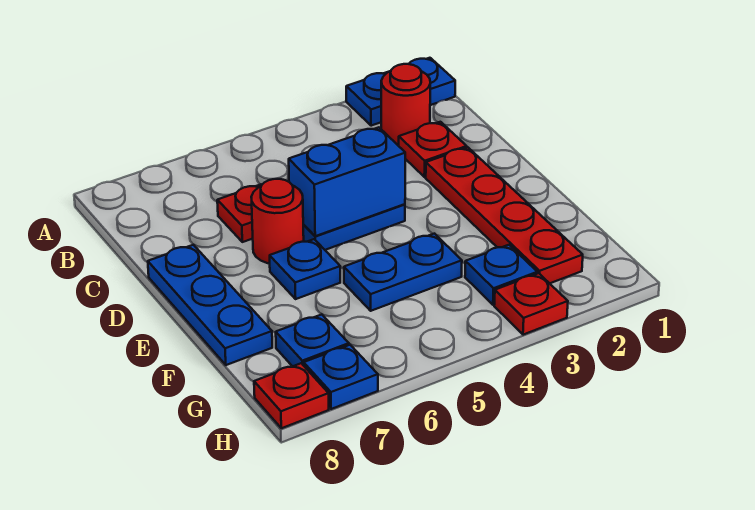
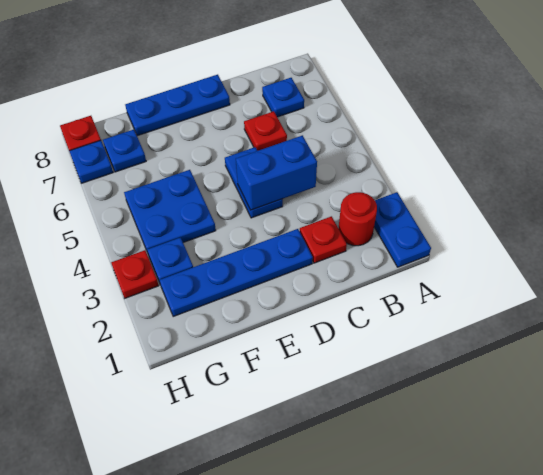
red 1x4 plate [426,147,583,283] -> blue 1x4 plate [159,229,313,317]
blue 1x2 brick [289,127,405,236] -> blue 1x2 brick turned to [236,135,317,210]
red 1x1 round brick [251,179,304,264] -> none
blue 1x1 plate [270,239,340,299] -> blue 1x1 plate moved to [262,78,304,117]
blue 1x2 plate [344,234,462,311] -> blue 2x2 plate [124,170,216,253]

